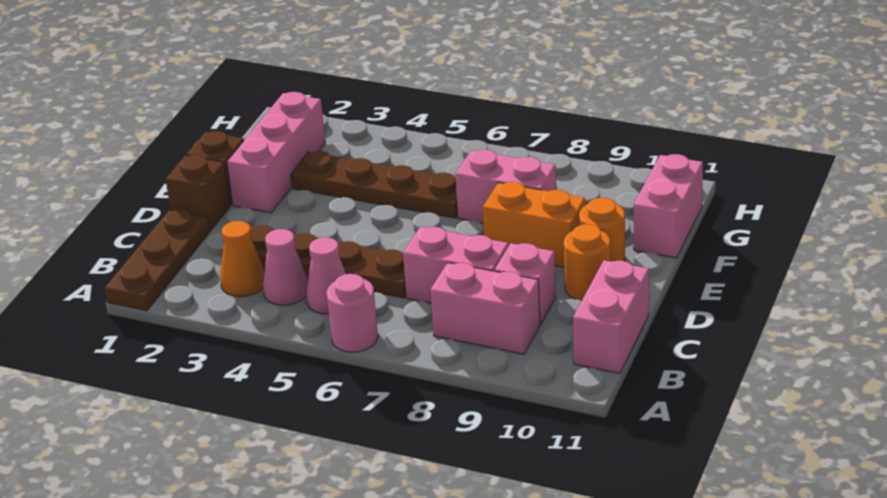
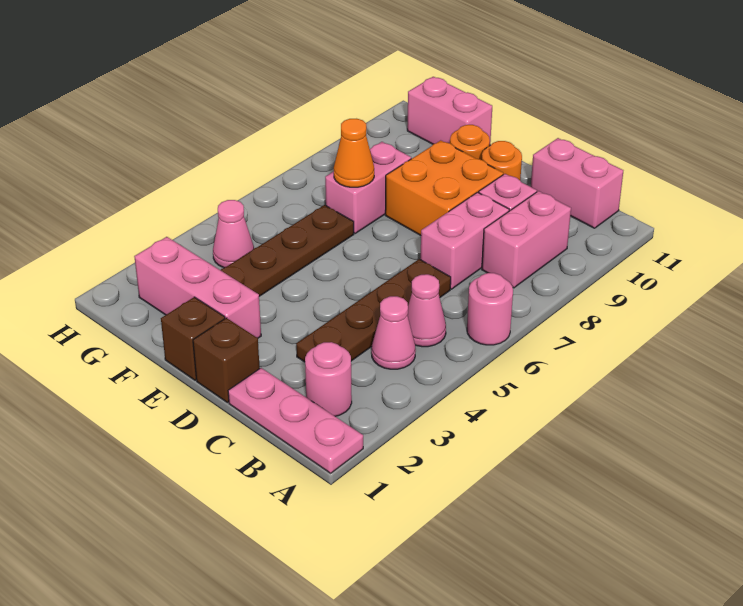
brown 1x3 plate [105,210,210,311] -> pink 1x3 plate [228,368,363,473]
none -> pink 1x1 round brick [305,342,352,416]
orange 1x1 cone [220,221,264,297] -> orange 1x1 cone moved to [334,119,374,187]
orange 1x2 brick [483,182,585,267] -> orange 2x2 brick [385,140,503,235]
none -> pink 1x1 cone [213,200,254,268]

